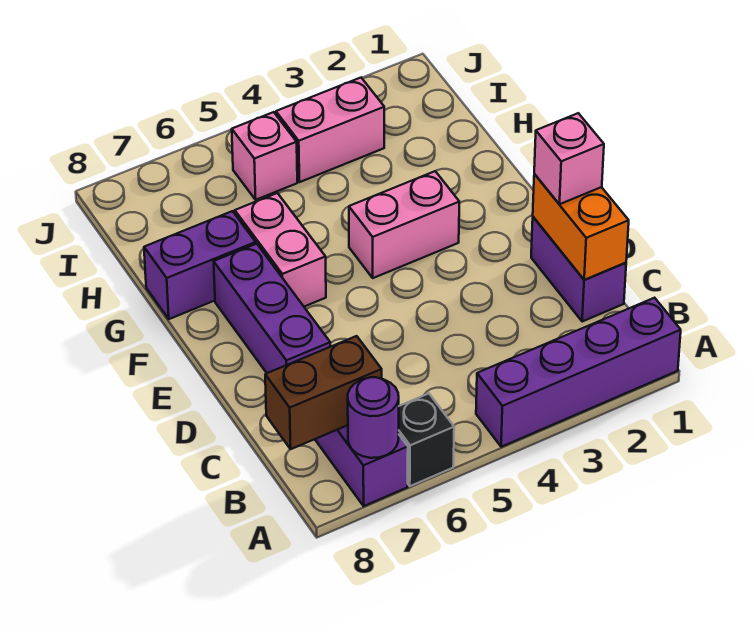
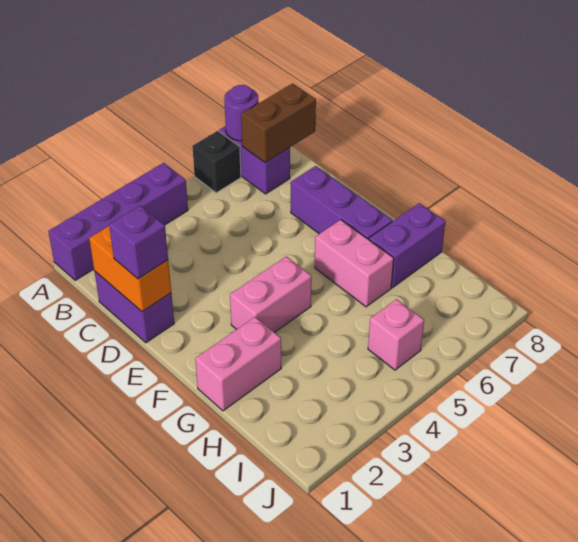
pink 1x1 brick [534,113,604,204] -> purple 1x1 brick [109,206,168,279]
pink 1x2 brick [276,78,384,182] -> pink 1x2 brick moved to [195,317,281,411]

